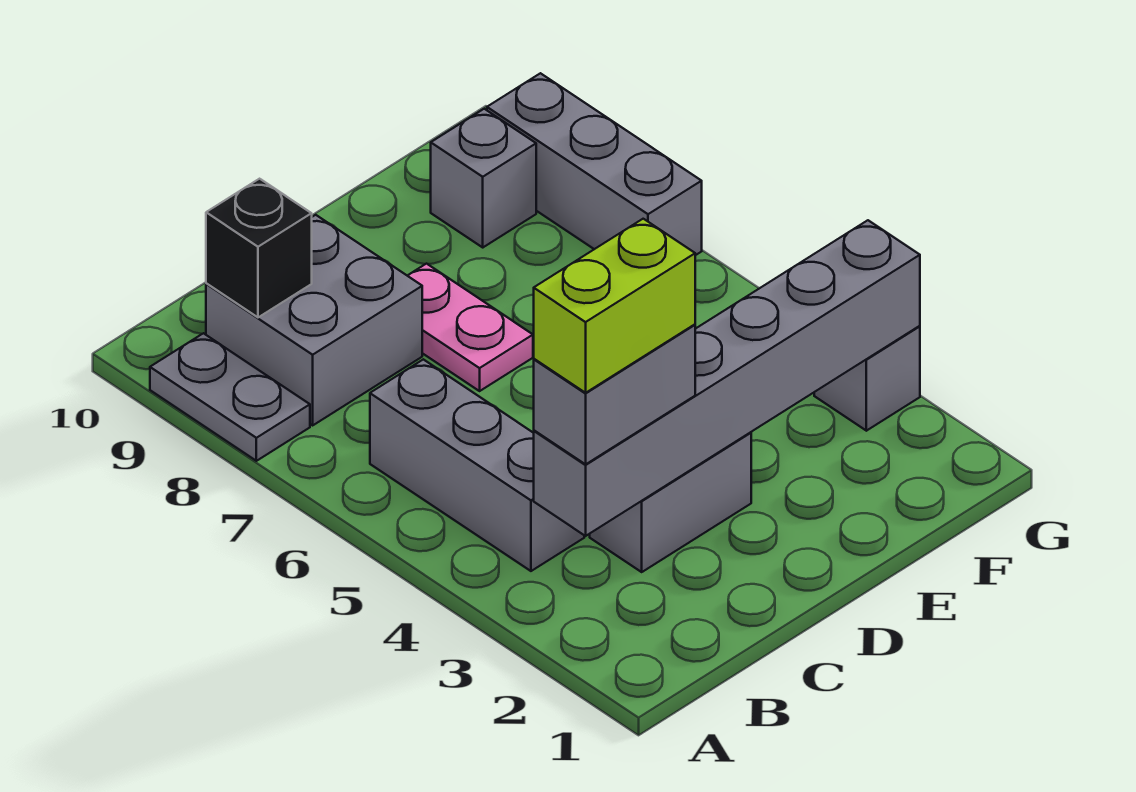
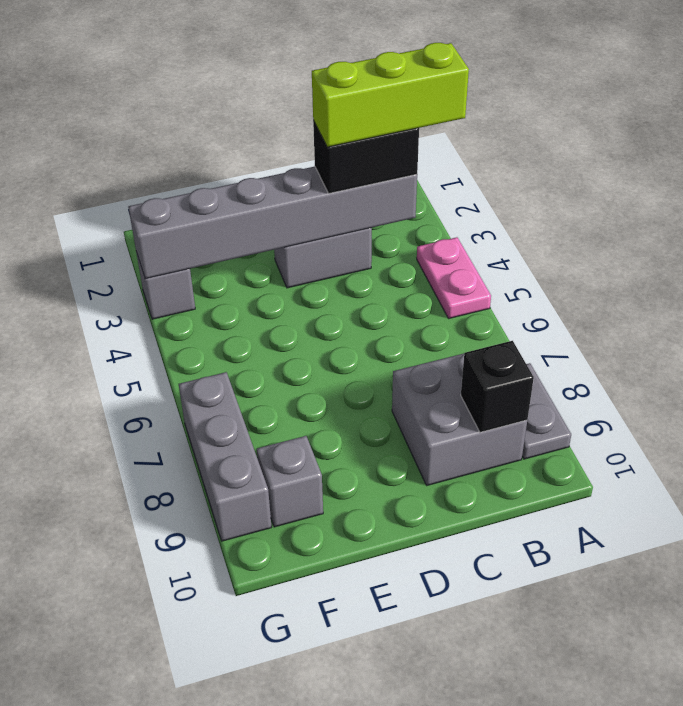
grey 1x2 brick [534,324,695,464] -> black 1x2 brick [313,120,419,193]
lime 1x2 brick [534,219,695,393] -> lime 1x3 brick [312,43,469,147]
grey 1x3 brick [370,359,584,571] -> none
pink 1x2 plate [408,264,533,391] -> pink 1x2 plate moved to [417,237,491,319]

